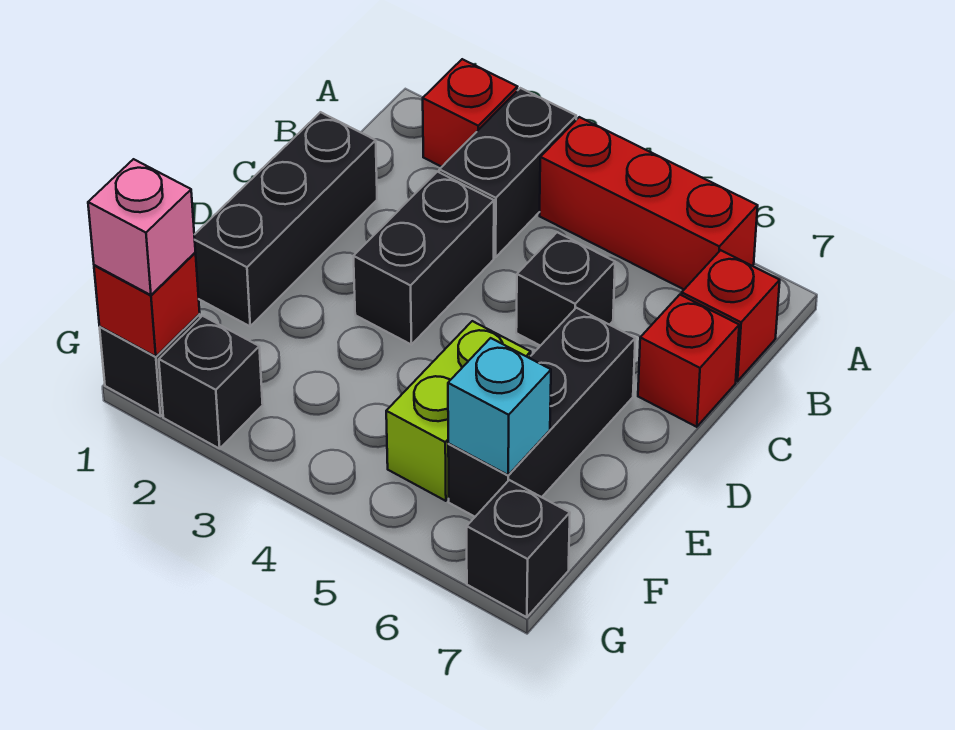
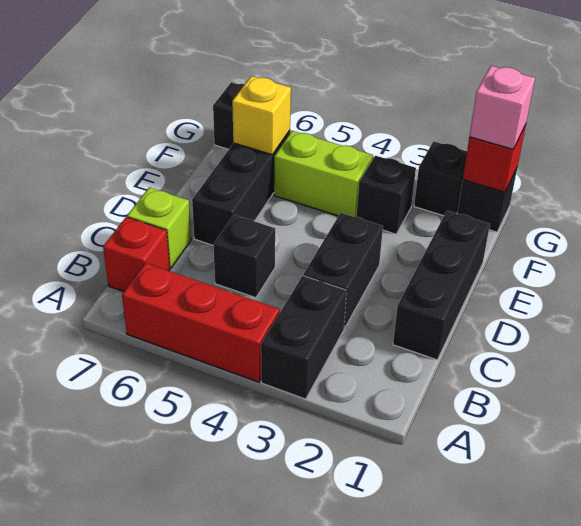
red 1x1 brick [423,59,517,167] -> none
red 1x1 brick [638,295,739,427] -> lime 1x1 brick [127,187,191,269]
lime 1x2 brick [386,321,531,501] -> lime 1x2 brick turned to [274,131,373,217]
none -> black 1x1 brick [357,156,416,234]
cyan 1x1 brick [448,338,551,475] -> yellow 1x1 brick [232,76,291,155]

